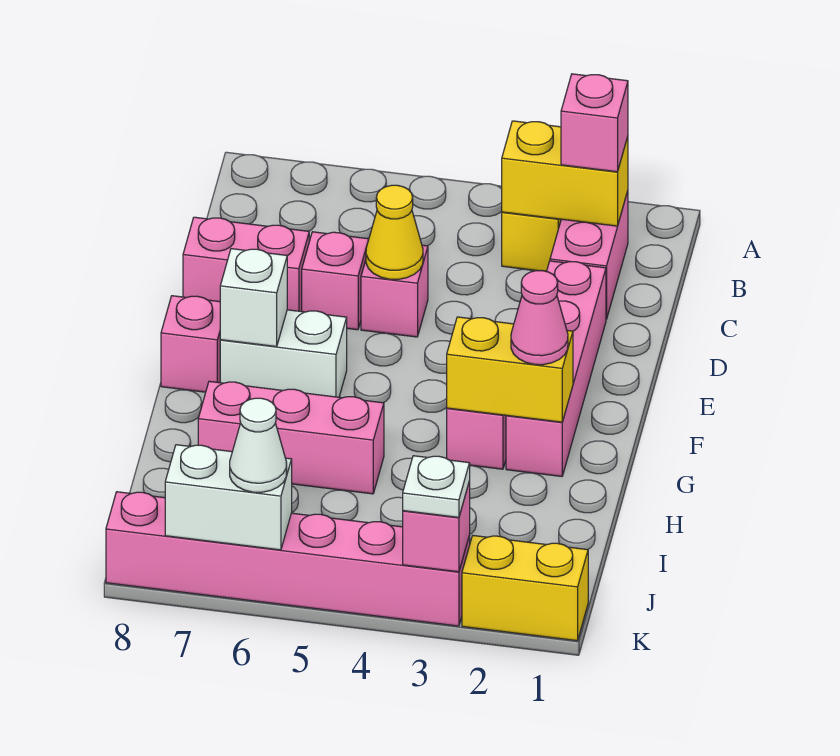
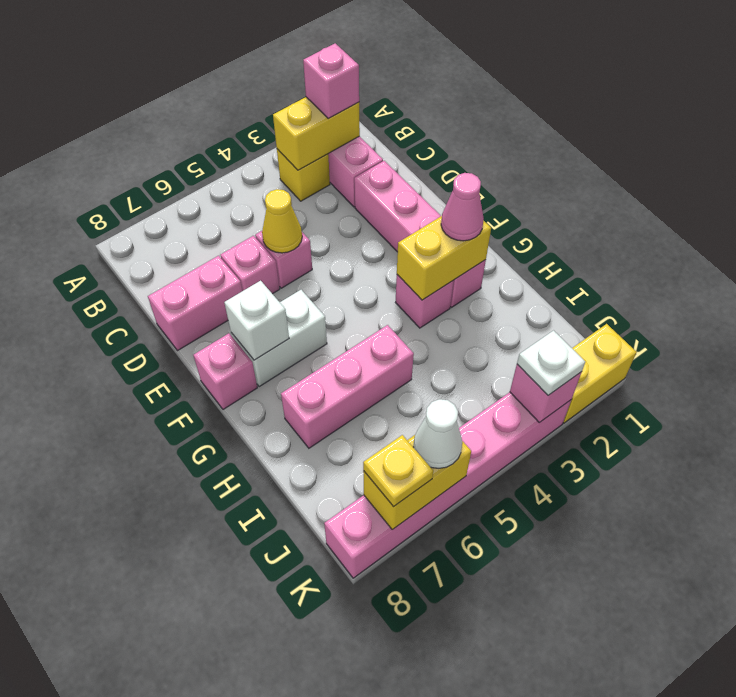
white 1x2 brick [165,445,292,550] -> yellow 1x2 brick [363,435,471,530]
none -> yellow 1x1 plate [363,435,433,507]

